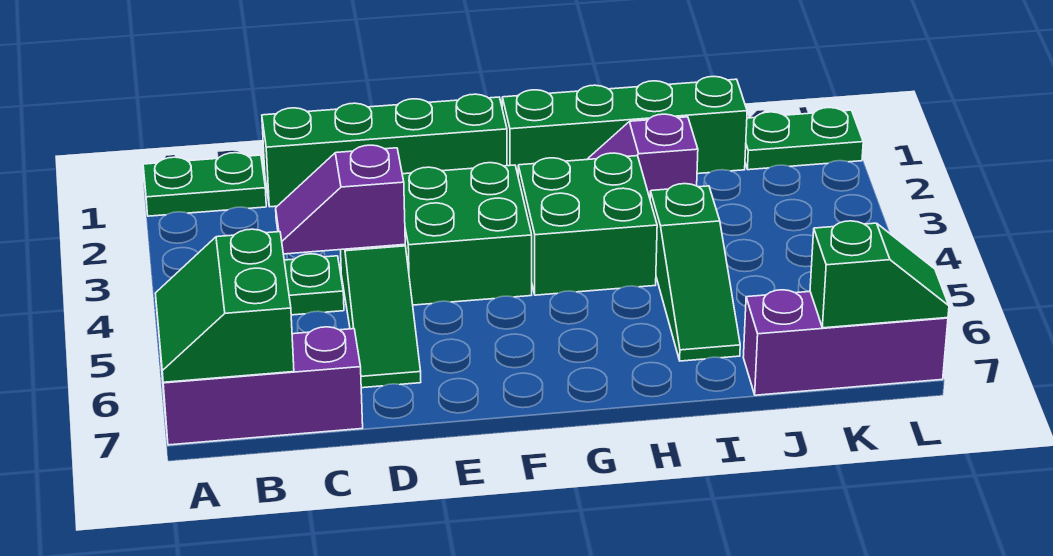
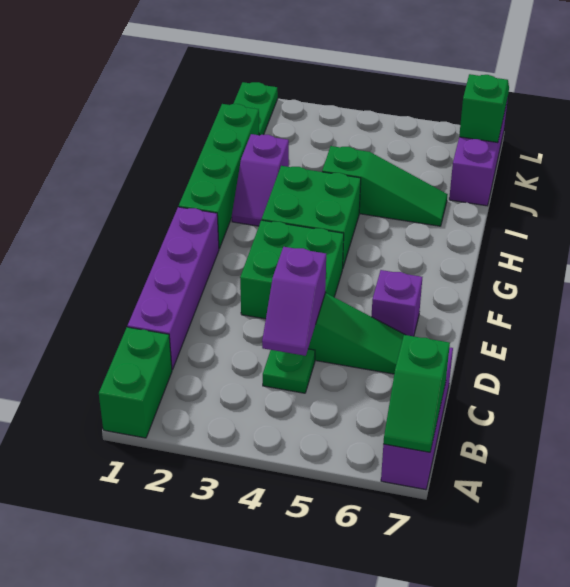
green 1x2 plate [143,153,266,216] -> green 1x2 brick [99,327,172,438]
green 2x2 slope [155,229,294,382] -> green 1x2 slope [383,335,450,452]
green 1x4 brick [262,94,507,207] -> purple 1x4 brick [128,207,219,370]
none -> purple 1x1 brick [371,270,422,336]

